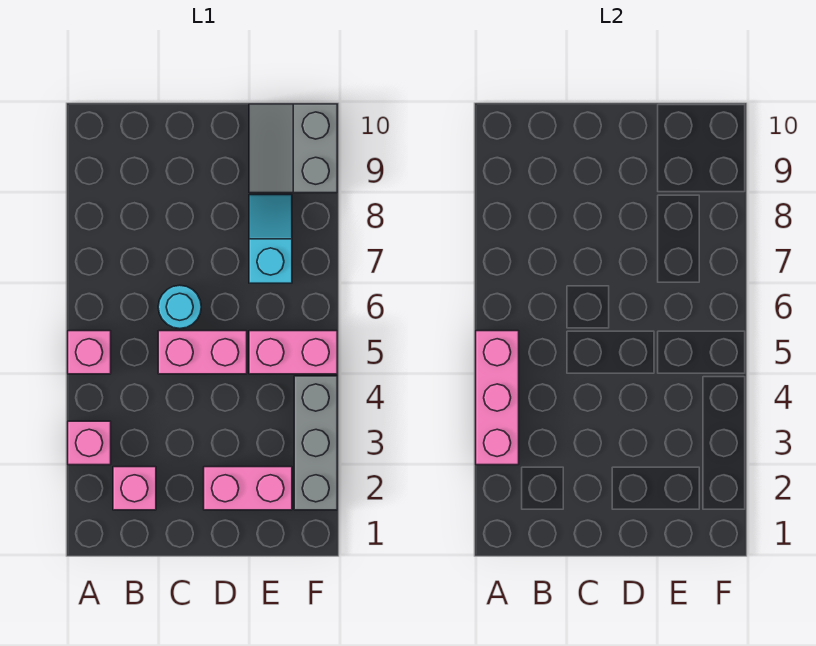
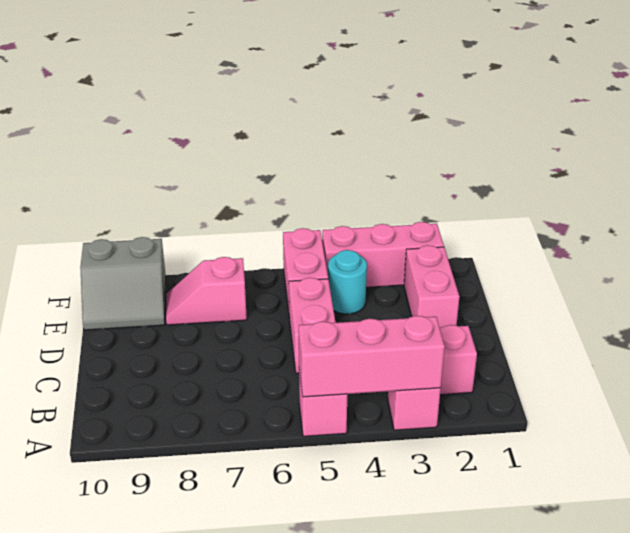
cyan 1x1 round brick [158,285,201,329] -> cyan 1x1 round brick moved to [328,250,367,314]
cyan 1x2 slope [249,195,292,283] -> pink 1x2 slope [166,257,247,325]
grey 1x3 brick [294,376,337,510] -> pink 1x3 brick [322,222,444,287]

